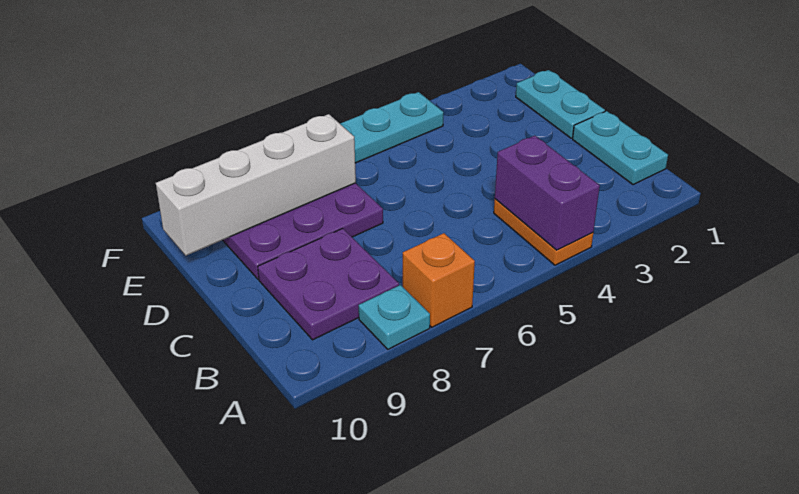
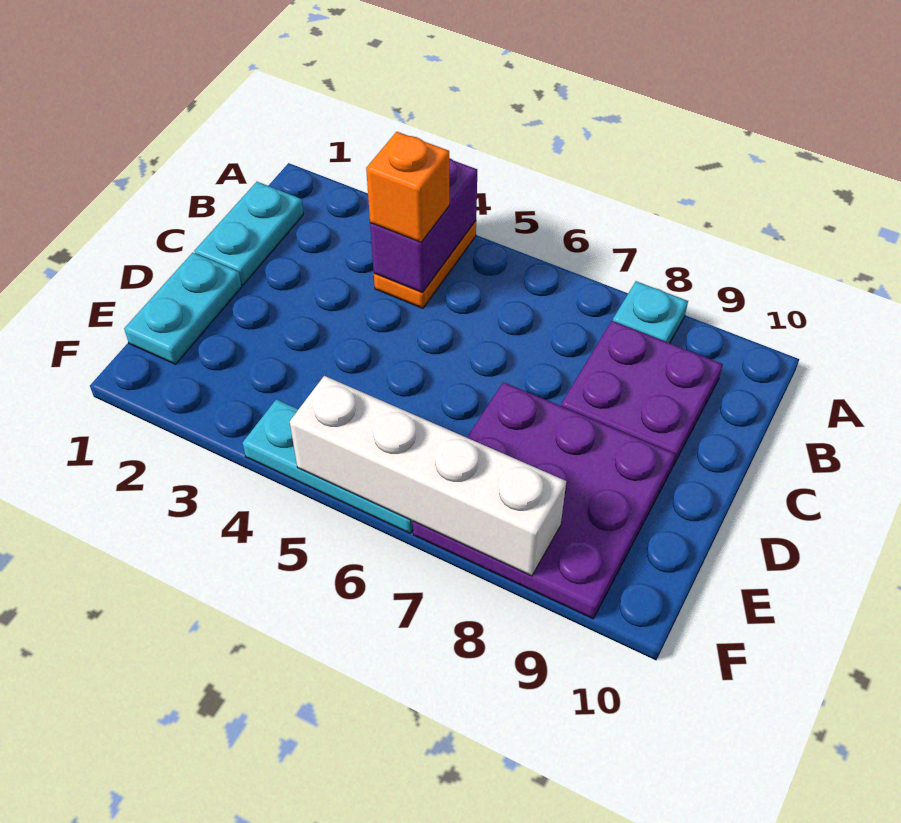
orange 1x1 brick [403,233,475,327] -> orange 1x1 brick moved to [366,132,449,242]
white 1x4 brick [156,114,356,255] -> white 1x4 brick moved to [290,376,566,576]

